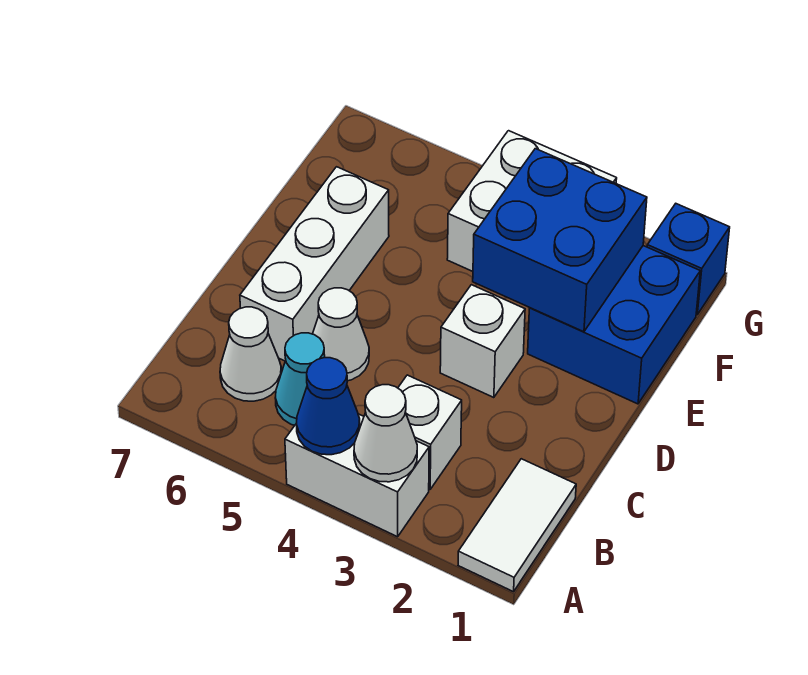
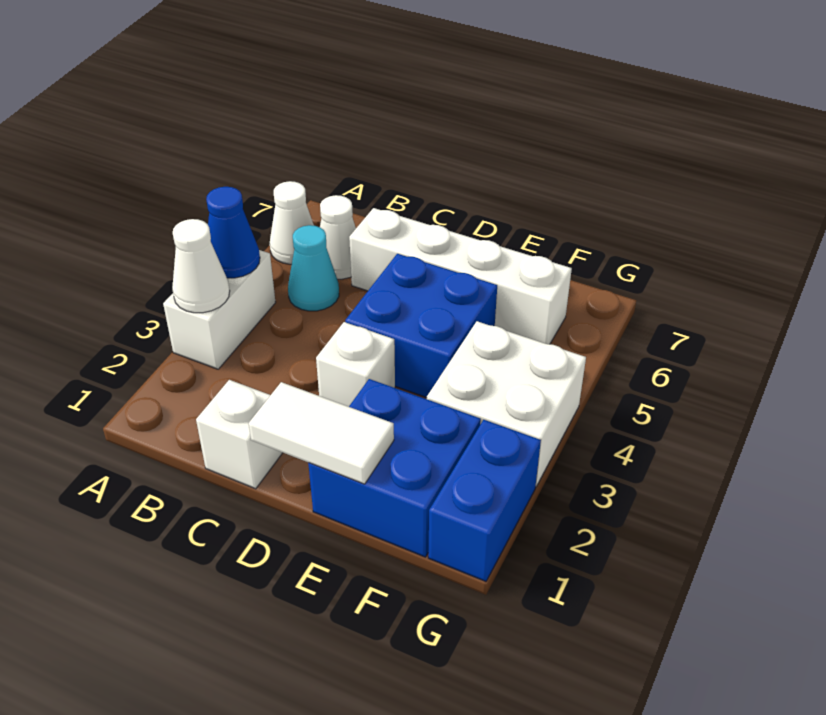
white 1x2 tile [458,459,576,592] -> white 1x2 tile moved to [249,382,394,484]
white 1x1 brick [398,375,462,489] -> white 1x1 brick moved to [196,380,283,489]
white 1x1 cone [313,288,369,381] -> white 1x1 cone moved to [270,181,314,264]
white 1x3 brick [240,167,389,361] -> white 1x4 brick [349,208,572,344]
blue 2x2 brick [473,149,647,332] -> blue 2x2 brick moved to [345,254,497,398]
blue 1x1 brick [647,204,730,315] -> blue 1x2 brick [428,420,541,581]

